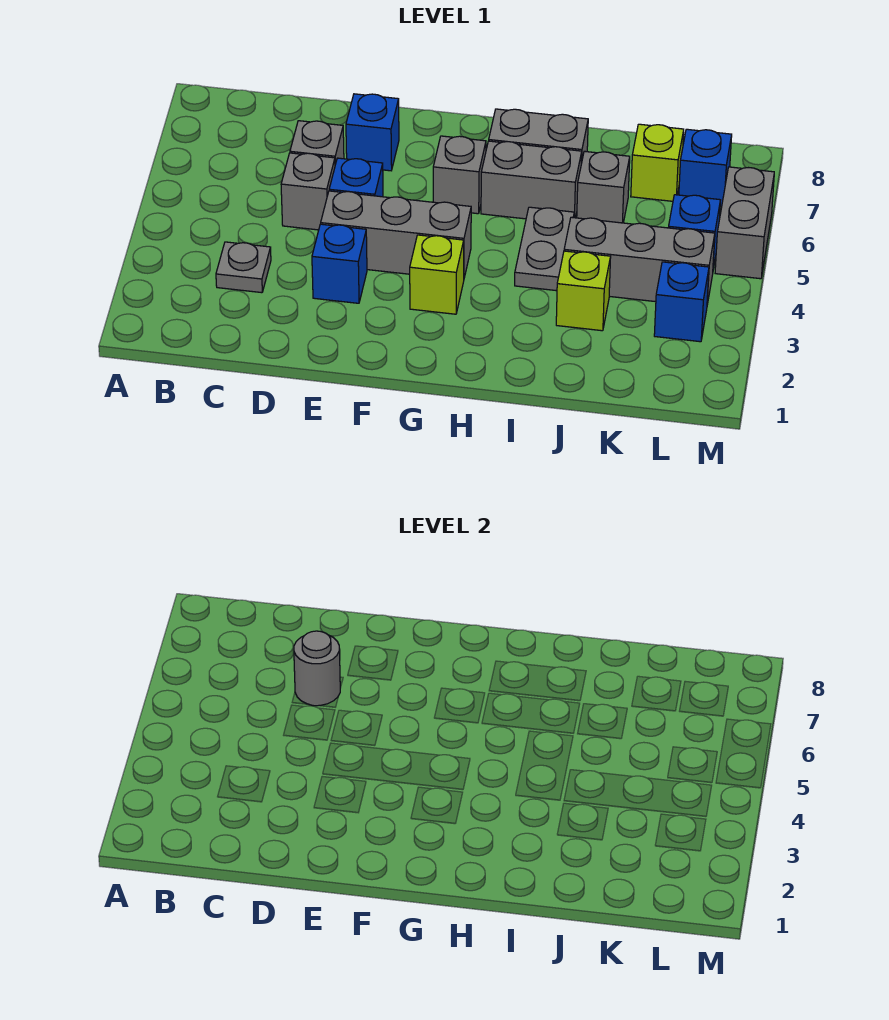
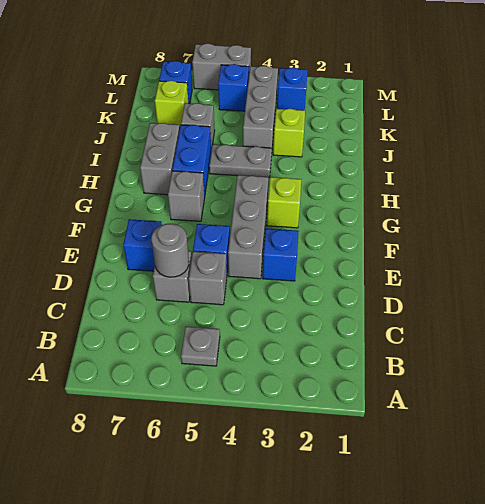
grey 1x1 plate [216,242,271,293] -> grey 1x1 plate moved to [181,327,220,366]
grey 1x2 brick [481,141,582,219] -> blue 1x2 brick [172,125,211,197]

